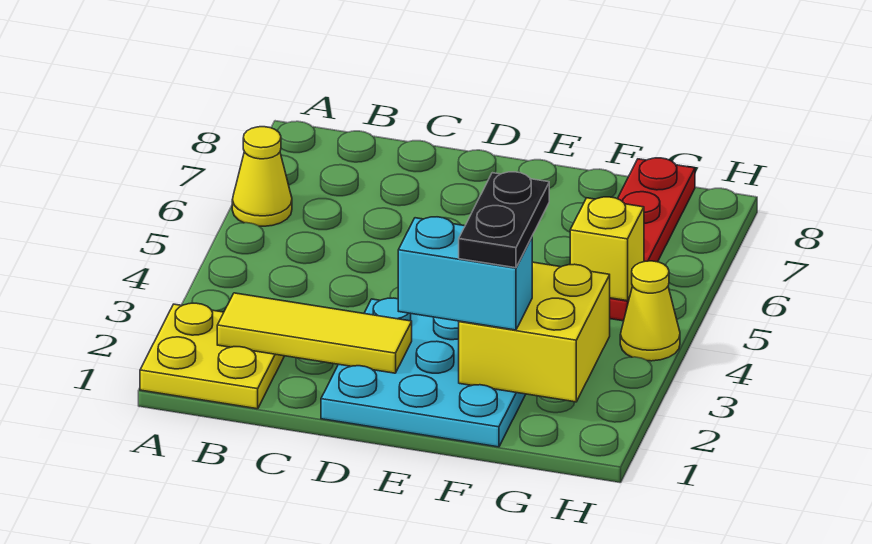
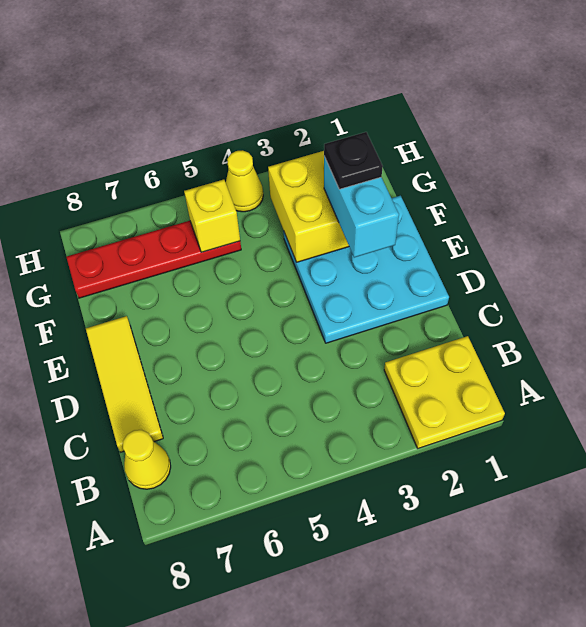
yellow 1x1 cone [232,127,292,226] -> yellow 1x1 cone moved to [123,430,171,489]
yellow 1x3 tile [217,293,412,373] -> yellow 1x3 tile moved to [86,316,163,452]
black 1x2 plate [459,172,549,268] -> black 1x1 plate [324,132,383,189]

